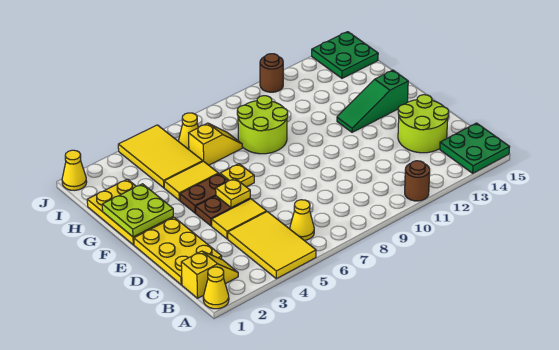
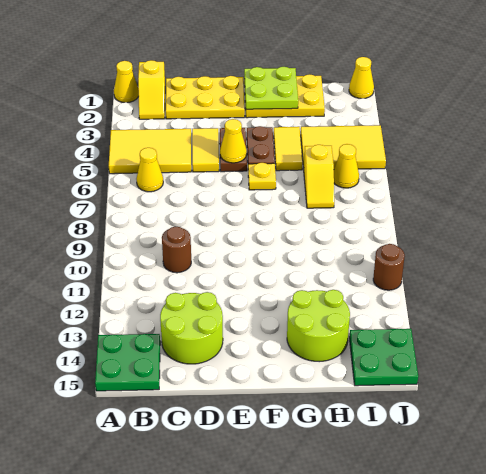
brown 1x1 round brick [405,161,430,201] -> brown 1x1 round brick moved to [162,227,191,273]
yellow 1x1 plate [216,178,250,208] -> yellow 1x1 cone [220,119,247,163]
green 1x3 slope [337,70,408,132] -> none
lime 2x2 round brick [237,96,288,154] -> lime 2x2 round brick moved to [287,290,350,362]

